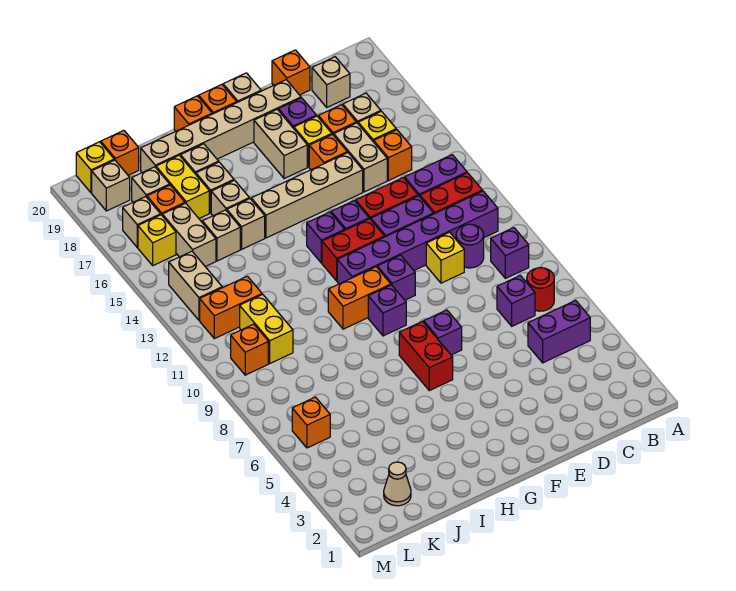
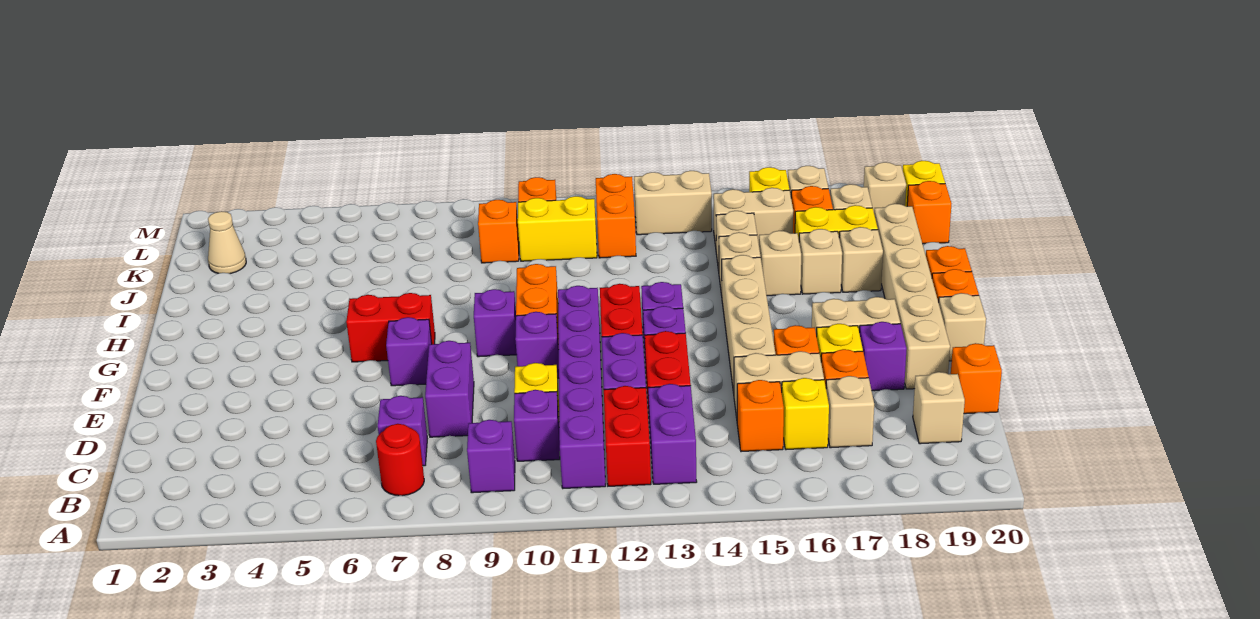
purple 1x2 brick [528,300,590,363] -> purple 1x2 brick moved to [425,341,474,437]
purple 1x1 round brick [456,224,484,268] -> purple 1x1 brick [514,390,560,461]
orange 1x1 brick [292,397,330,448] -> orange 1x1 brick moved to [478,200,519,263]

